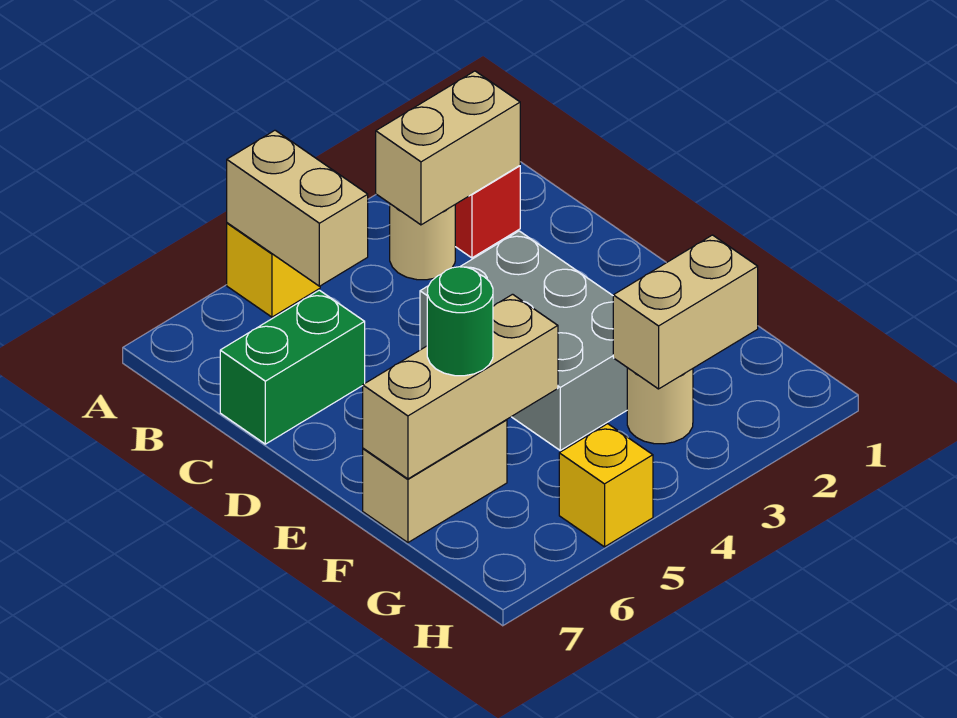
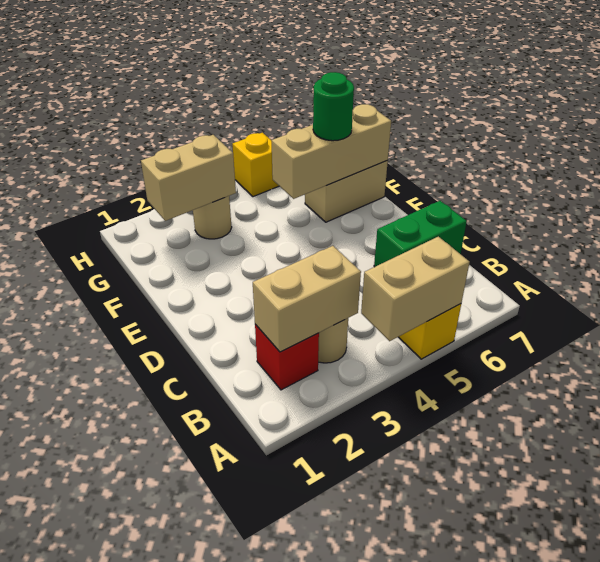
tan 1x2 brick [227,130,368,286] -> tan 1x2 brick turned to [361,237,470,341]
grey 2x3 brick [420,231,627,450] -> none

